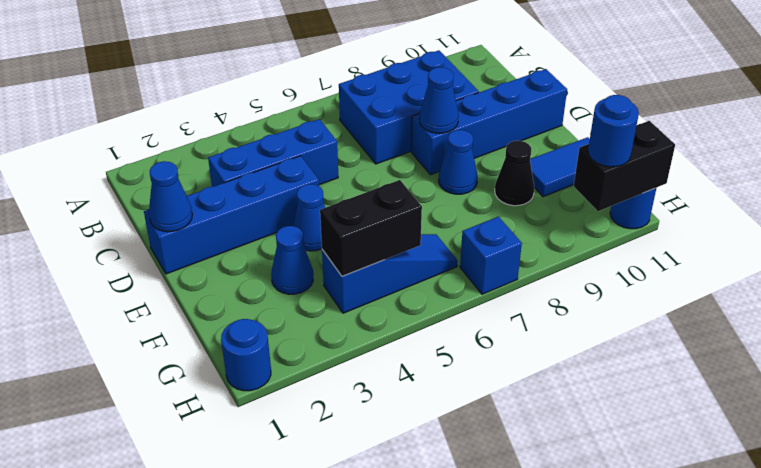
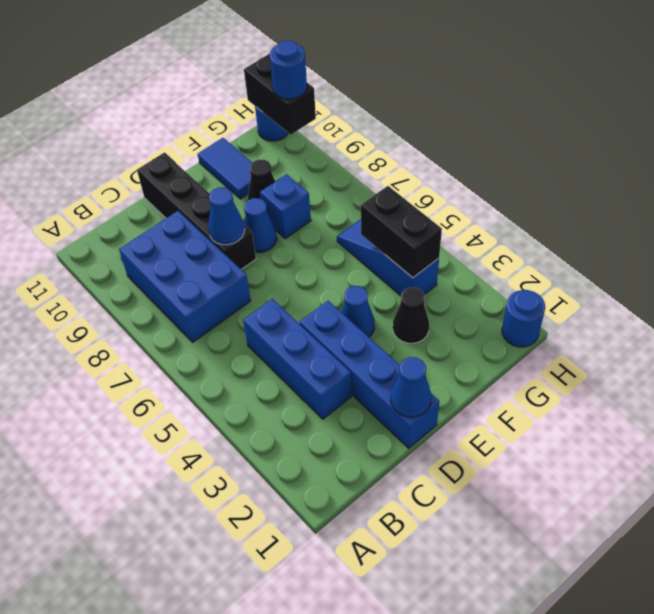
blue 1x4 brick [411,69,567,175] -> black 1x4 brick [137,153,256,269]
blue 1x1 cone [271,226,313,294] -> black 1x1 cone [393,287,429,343]
blue 1x1 brick [460,217,522,294] -> blue 1x1 brick moved to [260,174,311,239]

